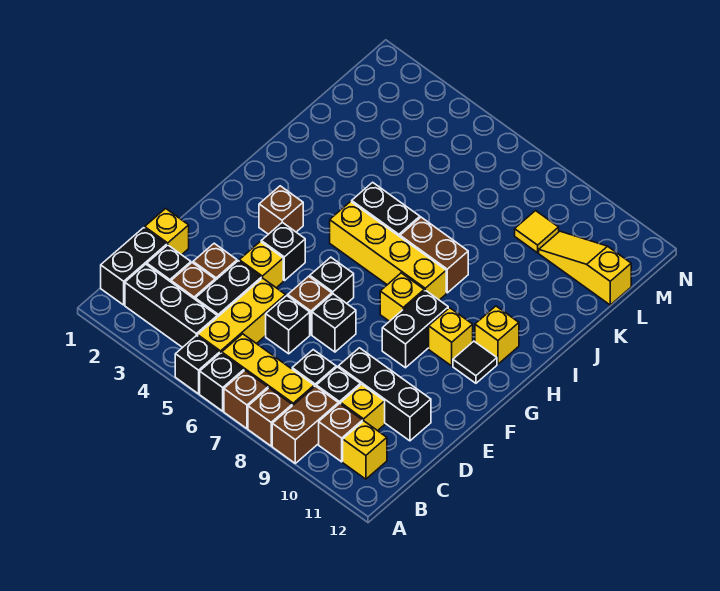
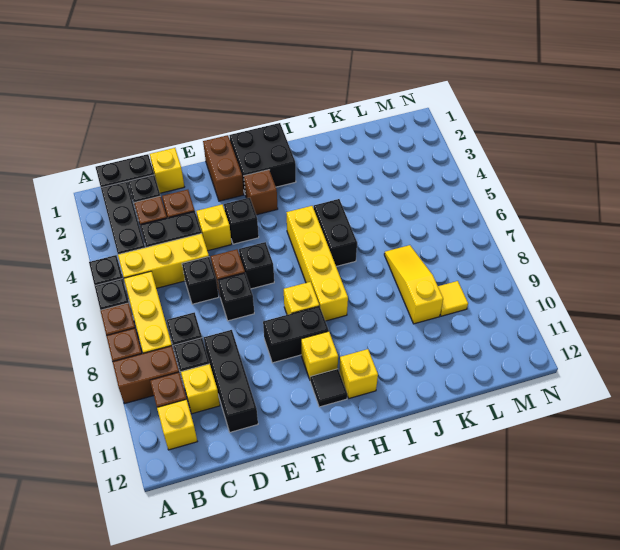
none -> black 2x2 brick [229,123,296,193]
brown 1x2 brick [400,217,468,293] -> brown 1x2 brick moved to [203,135,244,201]
yellow 1x3 slope [539,231,631,305] -> yellow 1x3 slope moved to [384,245,443,324]

